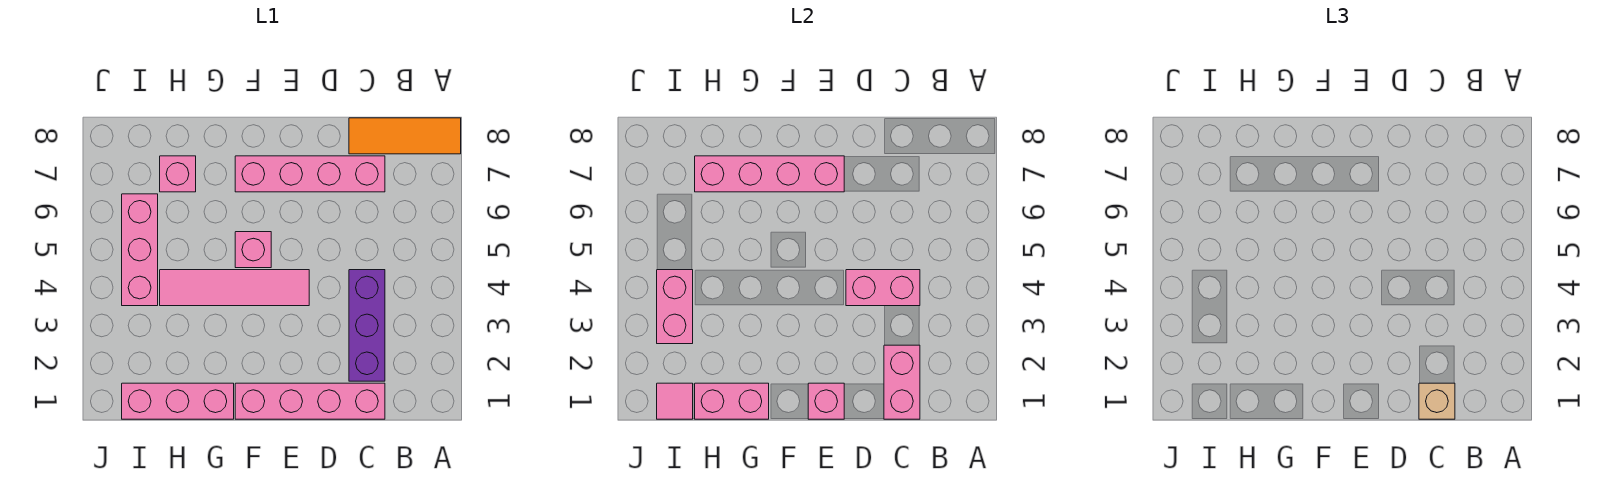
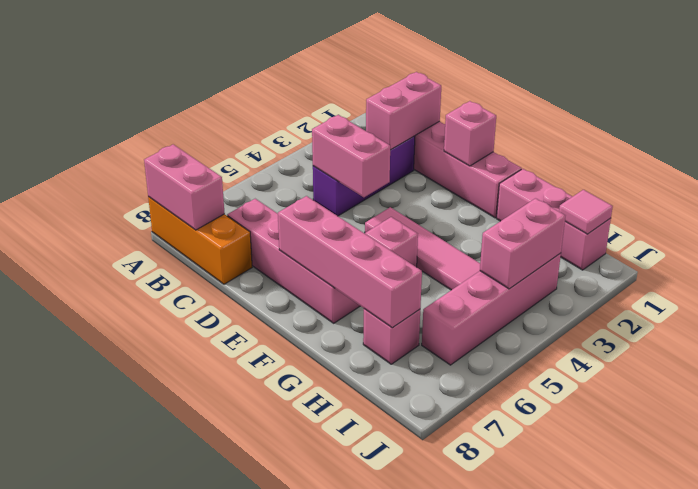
orange 1x3 tile [349,118,461,154] -> orange 1x3 brick [148,197,252,284]
tan 1x1 brick [1419,383,1455,419] -> none
pink 1x2 brick [695,383,769,419] -> pink 1x2 brick moved to [144,144,225,230]
pink 1x3 brick [122,194,158,306] -> pink 1x4 brick [422,253,561,365]

